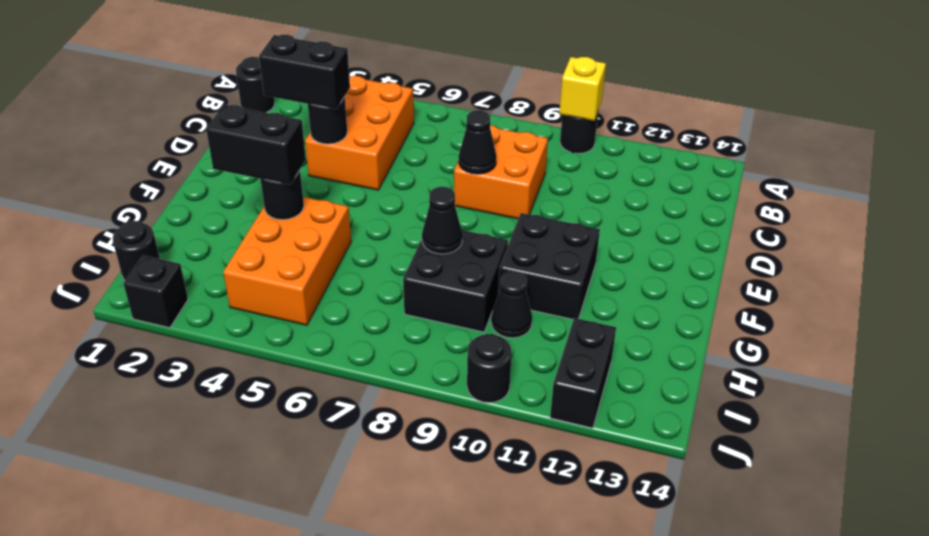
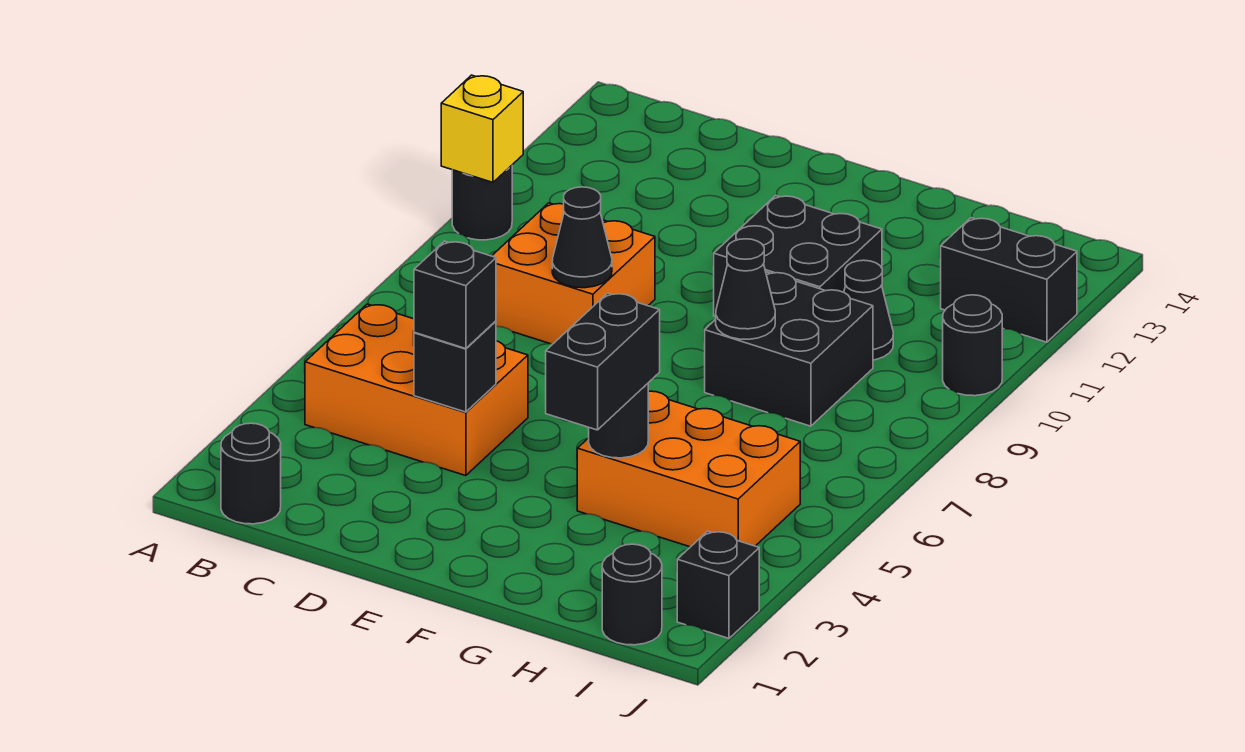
black 1x2 brick [259,35,350,109] -> black 1x1 brick [414,241,496,349]
black 1x1 round brick [308,97,347,144] -> black 1x1 brick [414,321,496,412]

